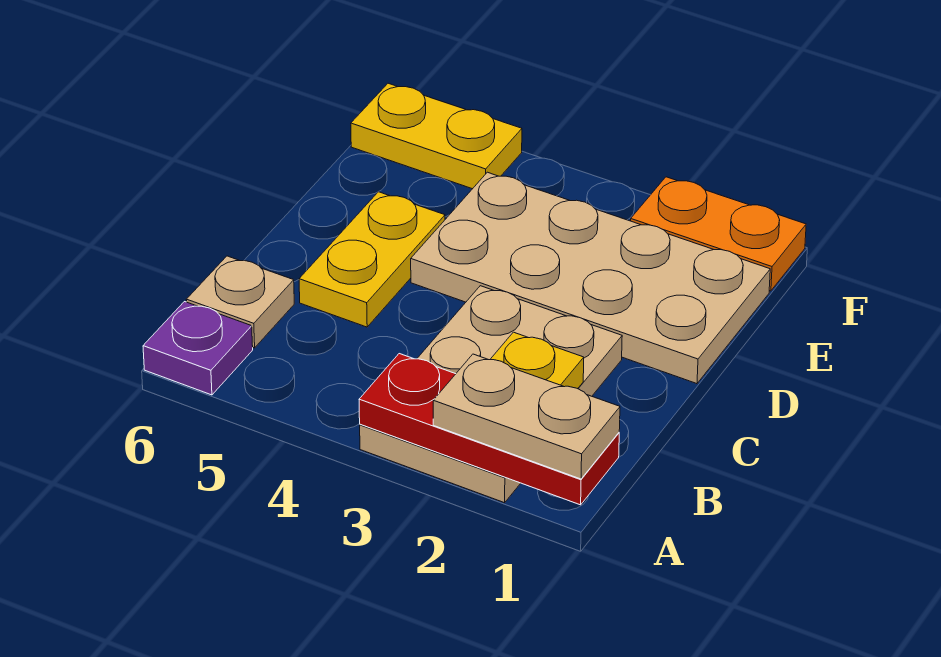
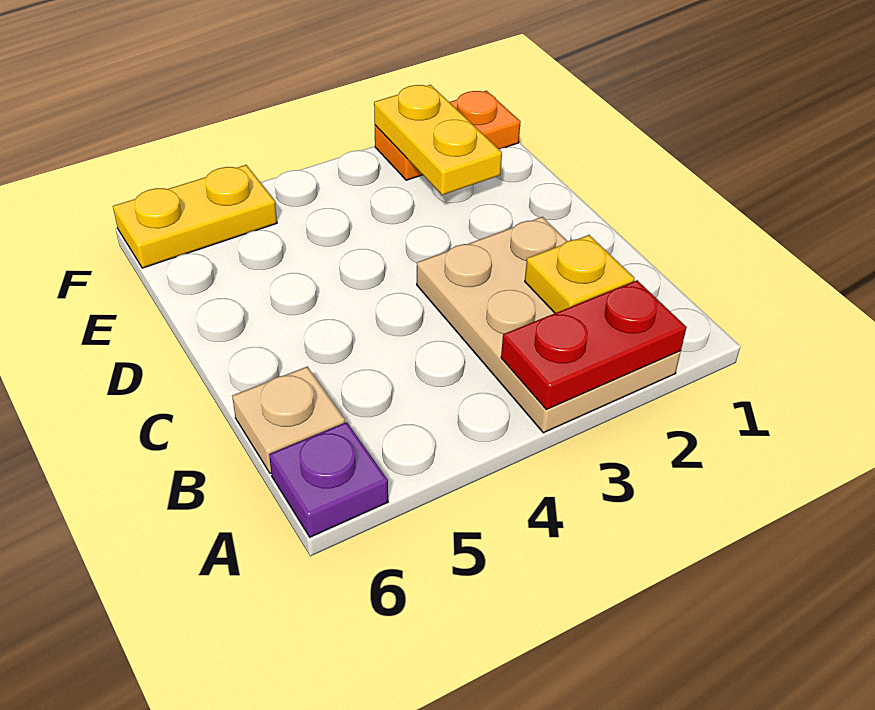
red 1x3 plate [359,354,619,505] -> red 1x2 plate [501,280,687,410]
tan 1x2 plate [433,354,620,479] -> none
yellow 1x2 plate [299,192,445,327] -> yellow 1x2 plate moved to [374,85,502,195]
tan 2x4 plate [411,172,770,384] -> none

